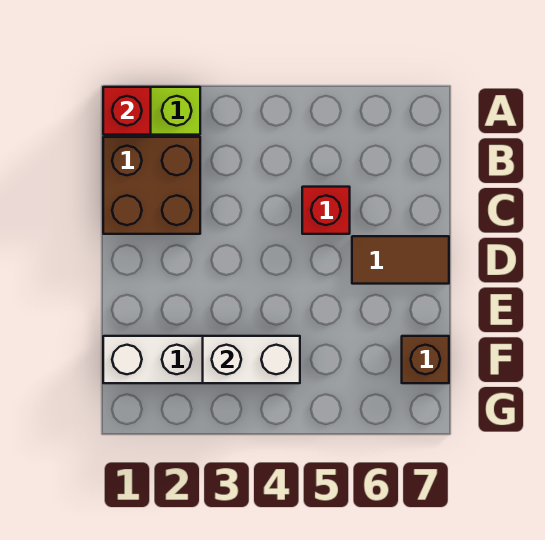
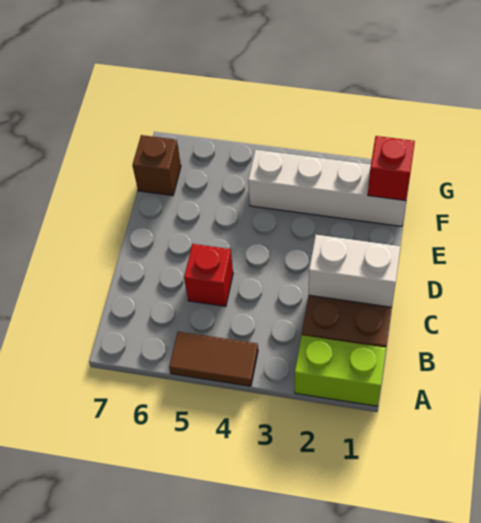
red 1x1 brick [103,87,151,135] -> red 1x1 brick moved to [368,136,415,201]
brown 1x2 tile [352,236,449,284] -> brown 1x2 tile moved to [169,331,258,386]
white 1x2 brick [203,336,300,383] -> white 1x2 brick moved to [309,235,401,307]

